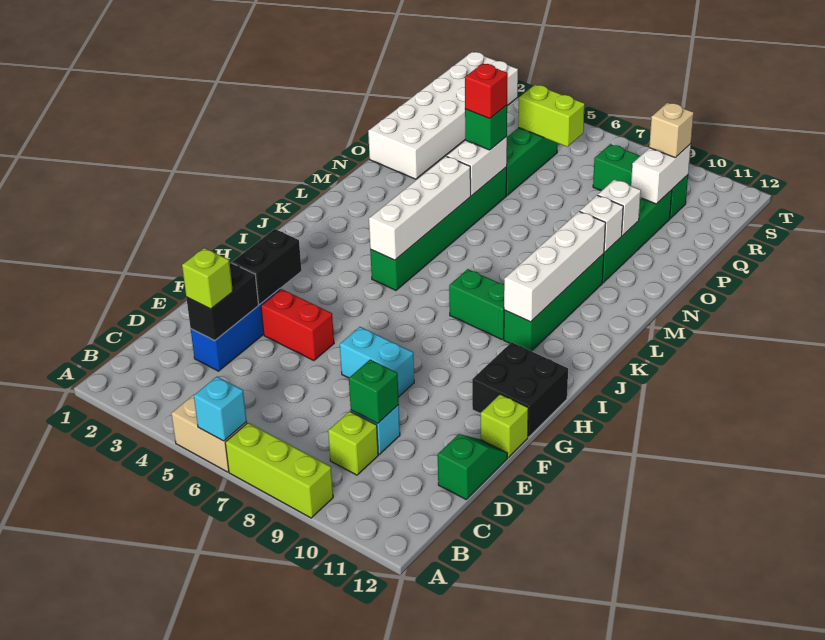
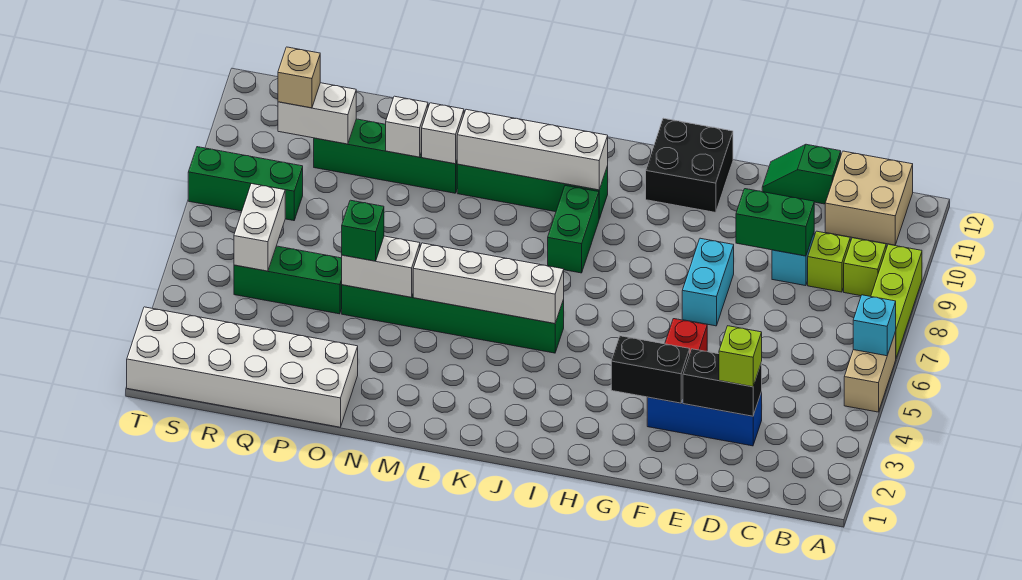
none -> tan 2x2 brick [825,151,913,245]
green 1x1 brick [349,359,399,423] -> green 1x2 brick [736,189,814,256]
lime 1x1 brick [481,394,528,457] -> lime 1x1 brick moved to [844,238,886,296]
red 1x1 brick [465,63,508,119] -> none
lime 1x2 brick [518,85,585,147] -> white 1x2 brick [234,184,285,271]
green 1x3 brick [593,144,688,218] -> green 1x3 brick turned to [188,147,303,221]

